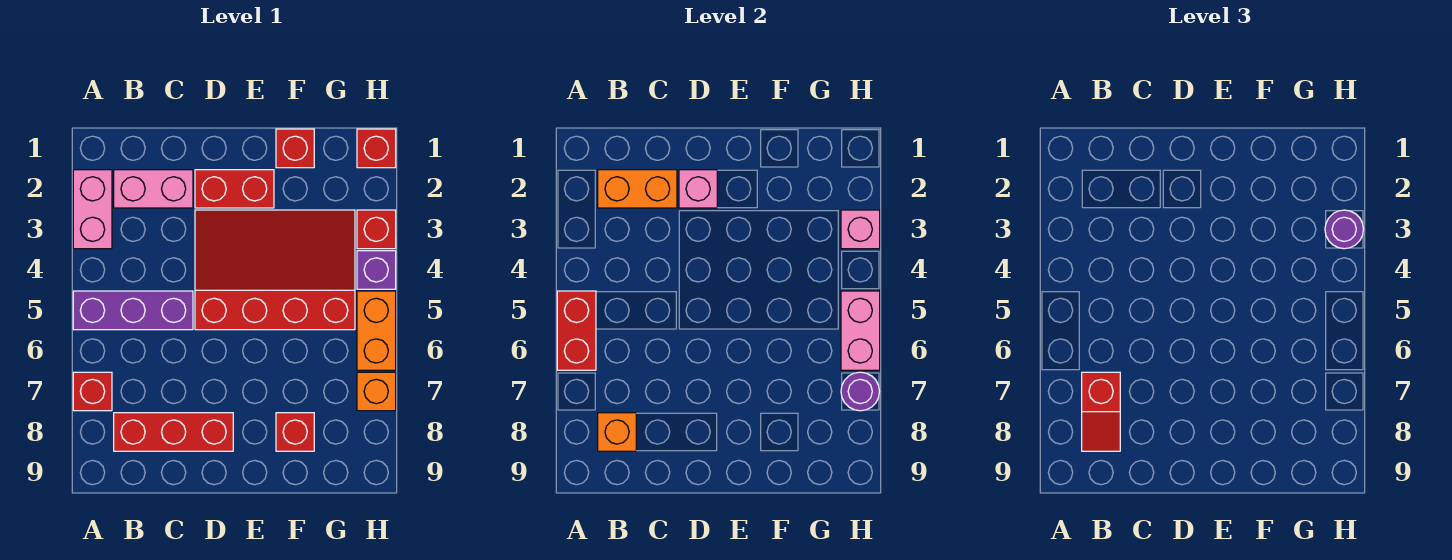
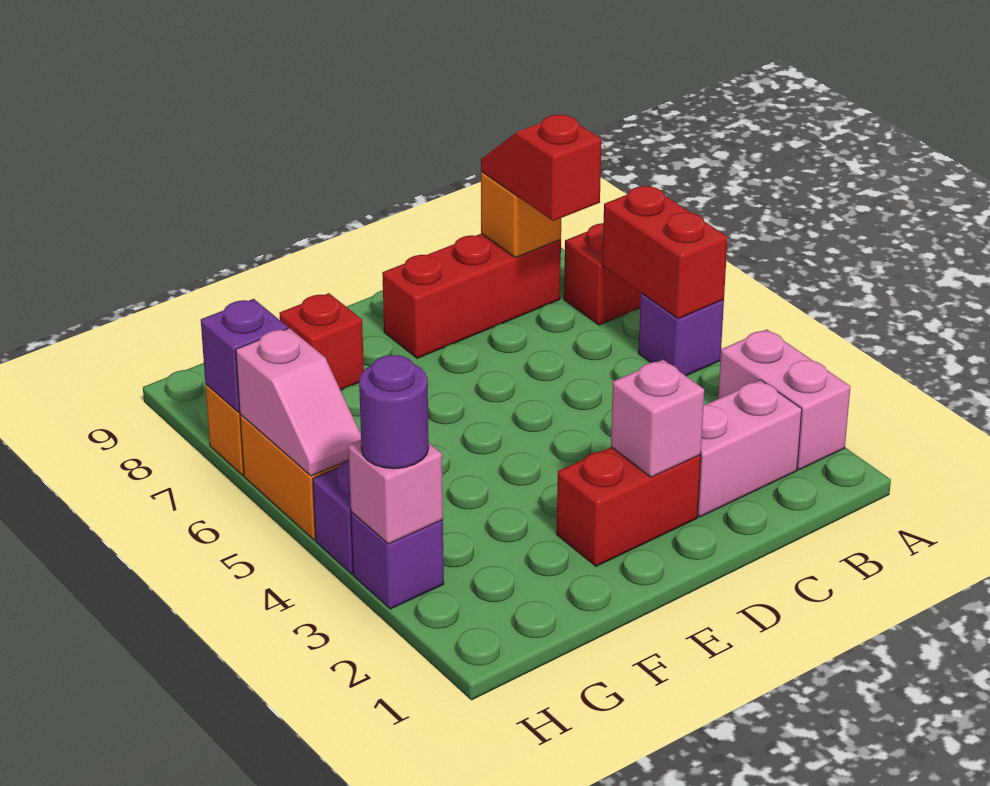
purple 1x3 brick [73,291,193,330] -> purple 1x1 brick [639,293,724,376]
orange 1x2 brick [598,170,677,208] -> none
red 3x4 slope [195,210,355,330] -> none
red 1x1 brick [276,129,314,168] -> none
red 1x1 brick [357,129,396,168] -> none
red 1x1 brick [357,210,396,249] -> purple 1x1 brick [351,512,444,609]
pink 1x2 brick [841,291,880,370] -> pink 1x2 slope [236,328,361,476]
purple 1x1 round brick [841,372,880,411] -> purple 1x1 brick [201,299,288,412]

